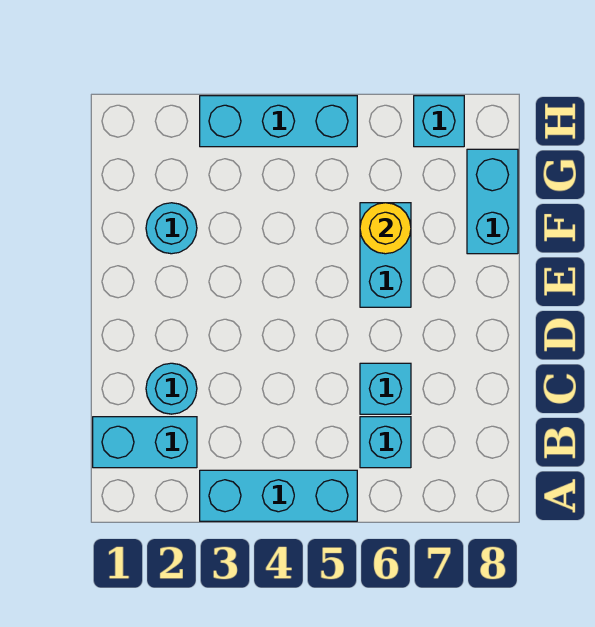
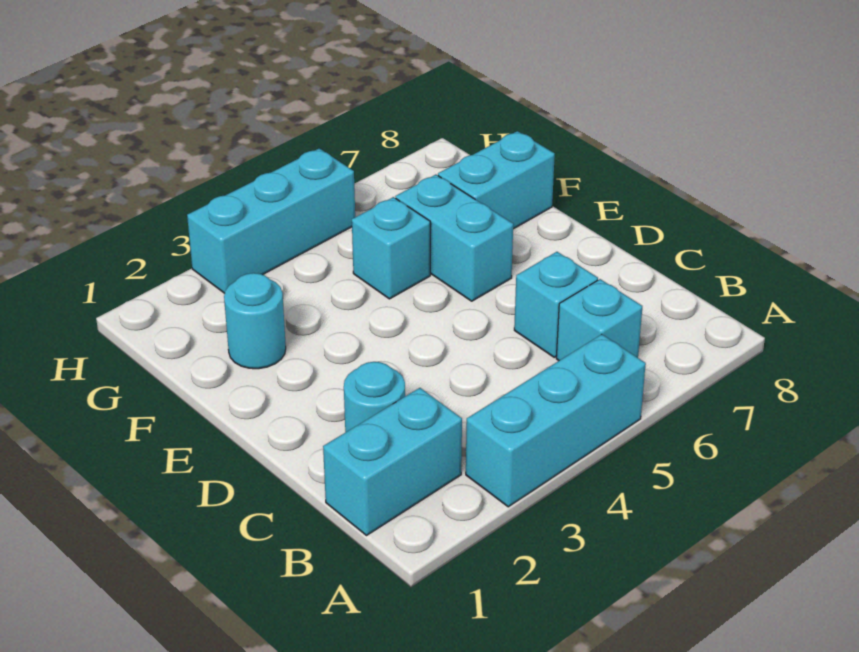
yellow 1x1 round brick [360,203,411,254] -> none
cyan 1x2 brick [467,149,518,254] -> cyan 1x2 brick turned to [438,131,555,229]
cyan 1x1 brick [414,96,464,147] -> cyan 1x1 brick moved to [352,197,430,299]

